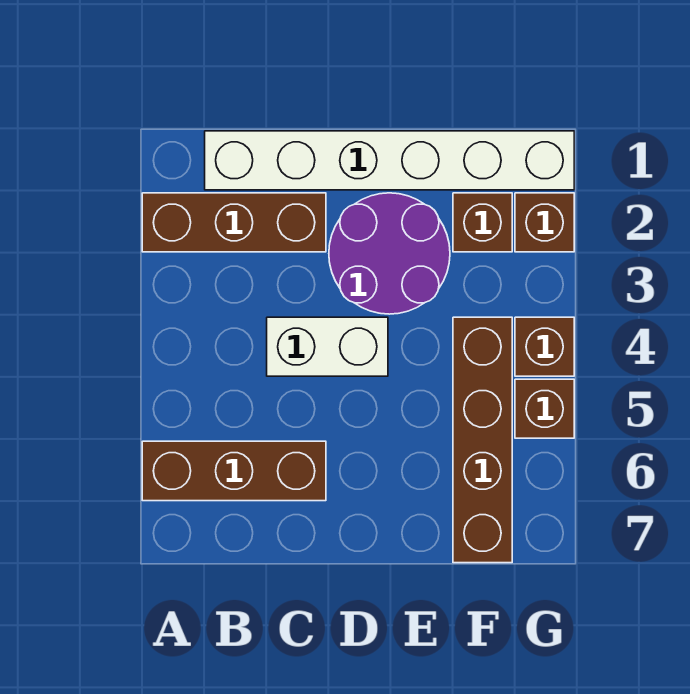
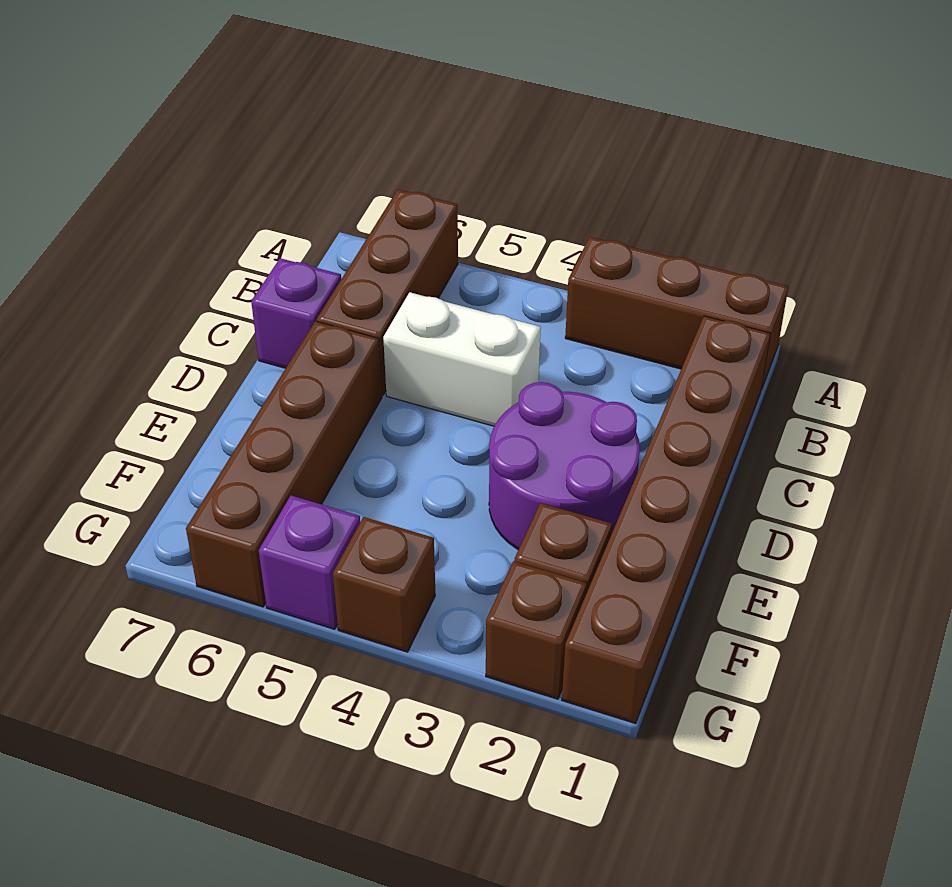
brown 1x3 brick [142,193,326,252] -> brown 1x3 brick turned to [565,237,788,390]
white 1x6 brick [205,131,574,190] -> brown 1x6 brick [562,316,771,723]
white 1x2 brick [267,317,388,376] -> white 1x2 brick turned to [383,292,541,426]
none -> purple 1x1 brick [251,258,341,368]
brown 1x4 brick [453,317,512,563] -> brown 1x4 brick turned to [186,321,382,607]
brown 1x1 brick [515,379,574,438] -> purple 1x1 brick [259,496,360,629]

